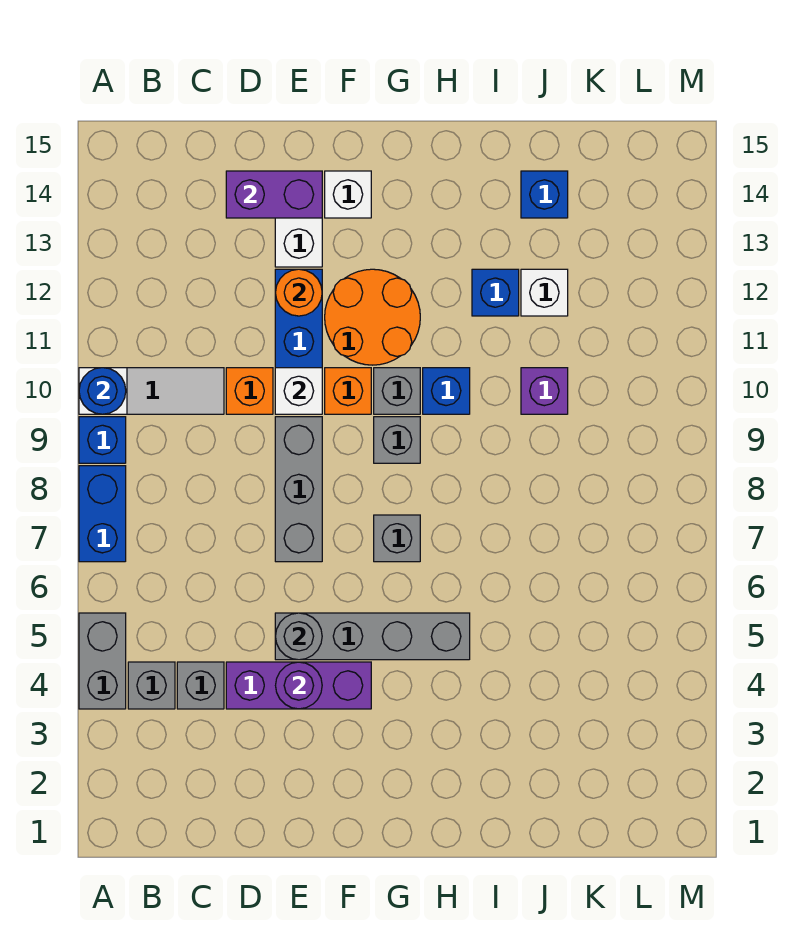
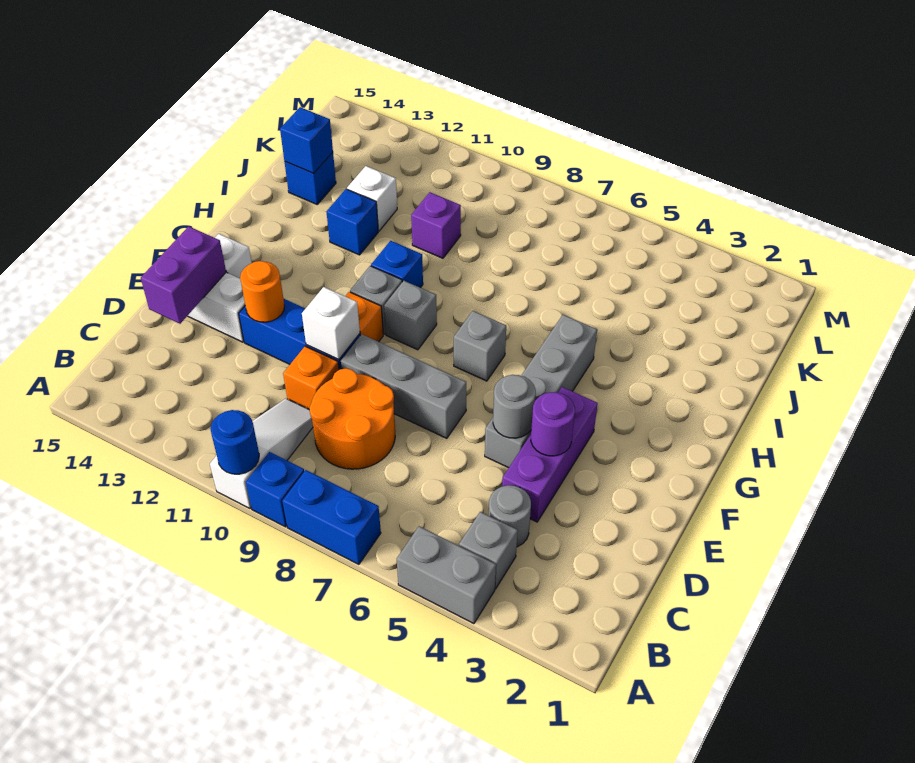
grey 1x1 brick [177,662,224,709] -> grey 1x1 round brick [489,485,531,547]
orange 2x2 round brick [325,269,420,365] -> orange 2x2 round brick moved to [309,368,395,469]
none -> blue 1x1 brick [280,107,333,174]

